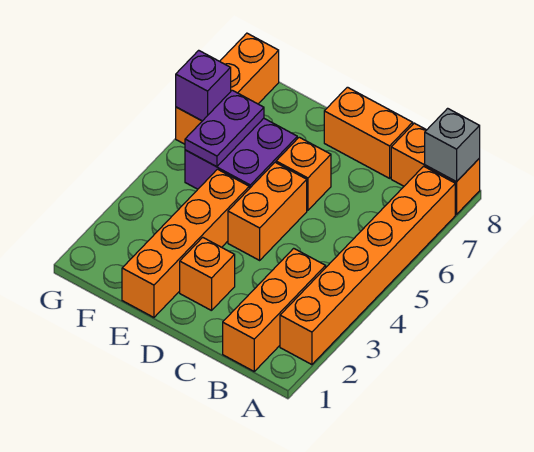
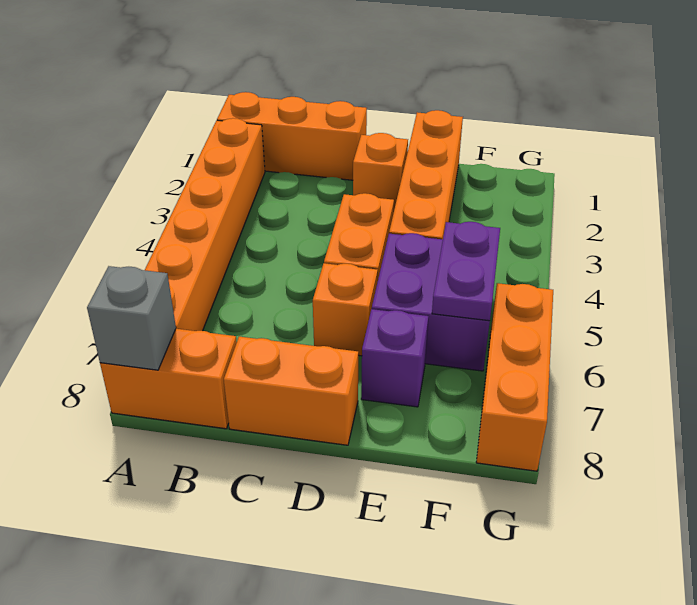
orange 1x3 brick [223,248,326,371] -> orange 1x3 brick turned to [217,92,367,180]
purple 1x1 brick [176,50,231,121] -> purple 1x1 brick moved to [361,309,429,407]

